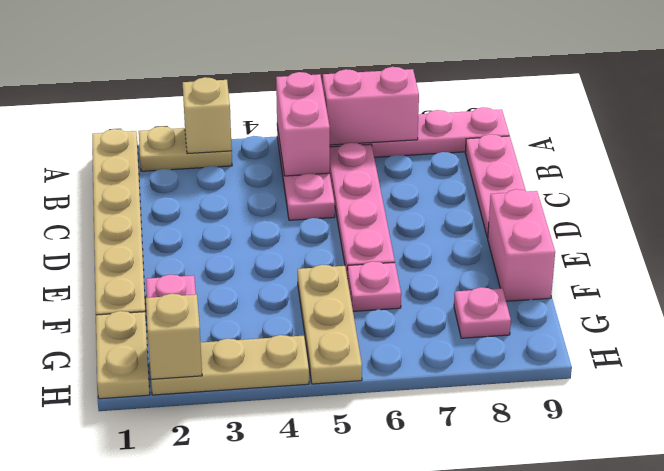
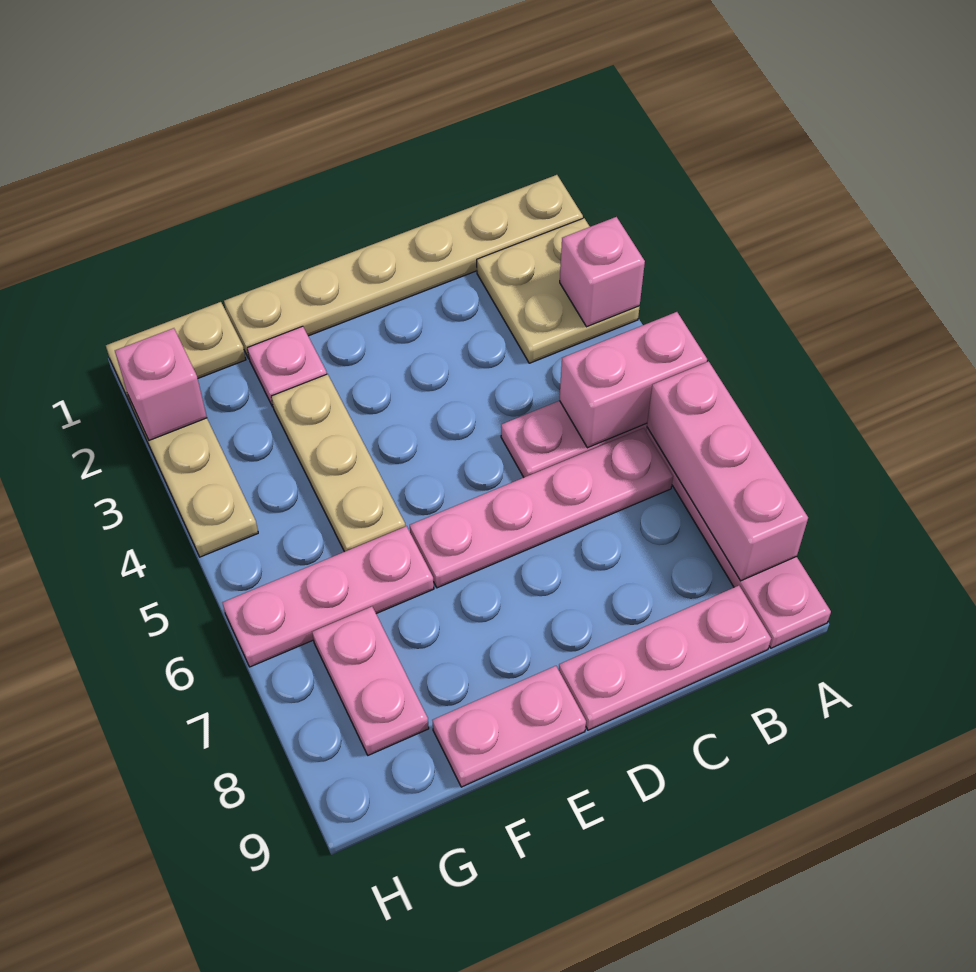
tan 1x2 plate [139,126,232,171] -> tan 2x2 plate [477,218,640,363]
tan 1x1 brick [183,77,232,154] -> pink 1x1 brick [560,217,645,327]
pink 1x2 brick [323,67,419,145] -> pink 1x3 brick [647,361,808,581]
pink 1x2 brick [488,189,555,301] -> pink 1x2 plate [433,666,586,787]
tan 1x3 plate [298,265,362,384] -> tan 1x3 plate turned to [271,374,406,552]
pink 1x1 plate [347,261,401,311] -> pink 1x3 plate [222,526,434,667]
pink 1x1 plate [454,287,511,338] -> pink 1x2 plate [312,607,429,755]
tan 1x1 brick [146,294,202,379] -> pink 1x1 brick [115,328,207,440]

